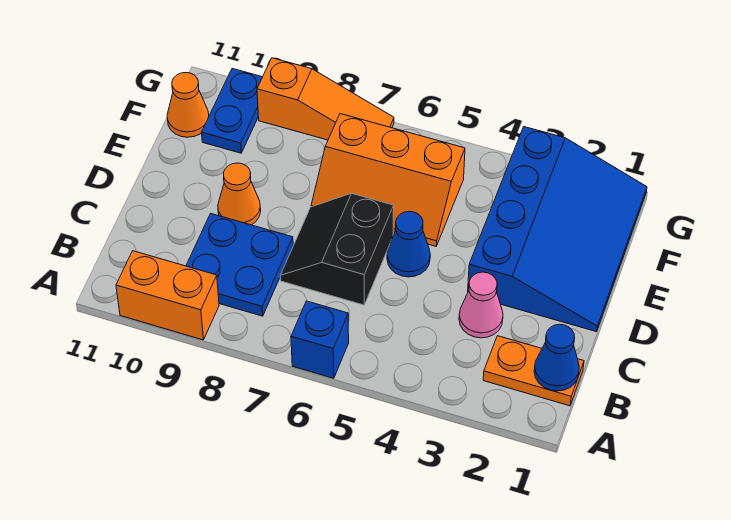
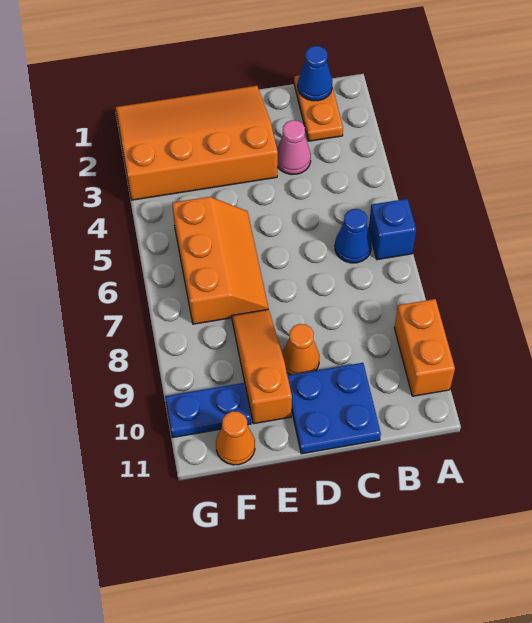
blue 2x2 plate [186,214,293,316] -> blue 2x2 plate moved to [287,363,381,454]
black 2x2 slope [280,193,394,305] -> none
blue 3x4 slope [468,127,647,332] -> orange 3x4 slope [116,86,278,200]
blue 1x1 cone [387,211,430,277] -> blue 1x1 cone moved to [335,209,372,263]
orange 1x3 slope [257,58,394,140] -> orange 1x3 slope moved to [232,309,292,424]

